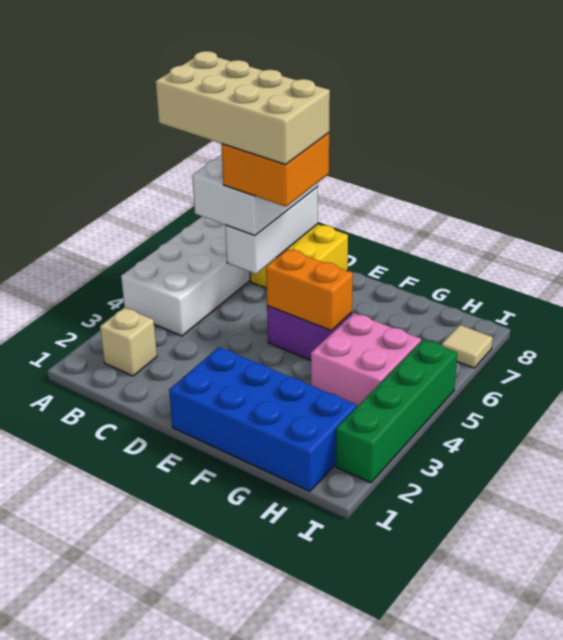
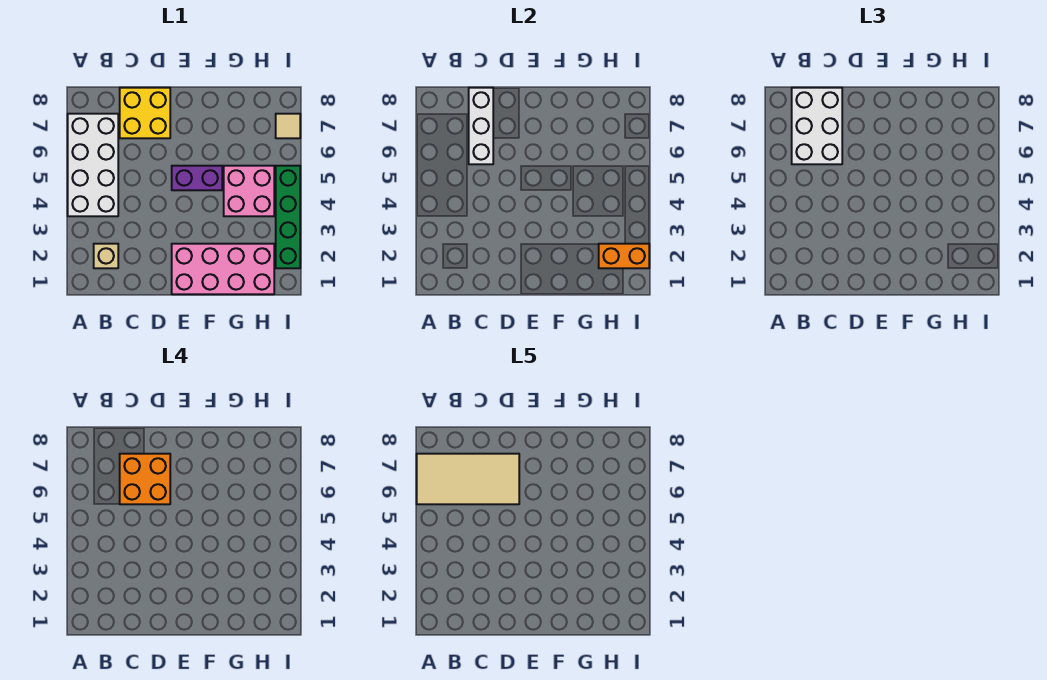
tan 2x4 brick [156,51,330,165] -> tan 2x4 tile [417,454,519,504]
blue 2x4 brick [169,347,357,491] -> pink 2x4 brick [172,244,274,294]
orange 1x2 brick [266,249,353,331] -> orange 1x2 brick moved to [599,244,649,268]

